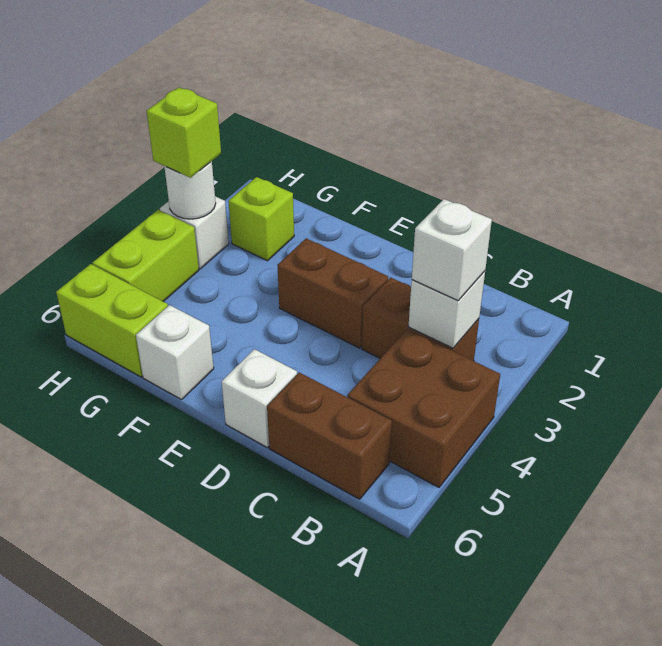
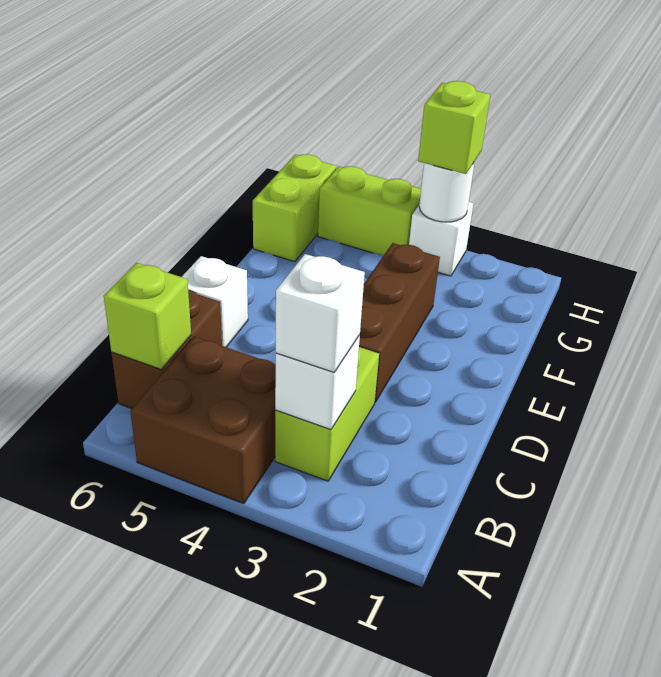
brown 1x2 brick [362,277,479,361] -> lime 1x2 brick [275,347,379,481]
brown 1x2 brick [277,238,388,348] -> brown 1x3 brick [359,243,440,402]
white 1x1 brick [136,305,214,400] -> none
lime 1x1 brick [228,177,294,261] -> lime 1x1 brick moved to [104,263,191,369]

